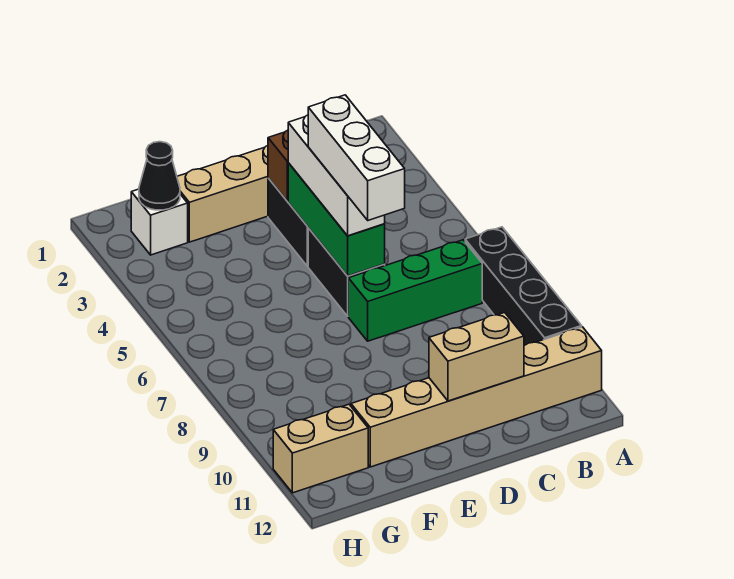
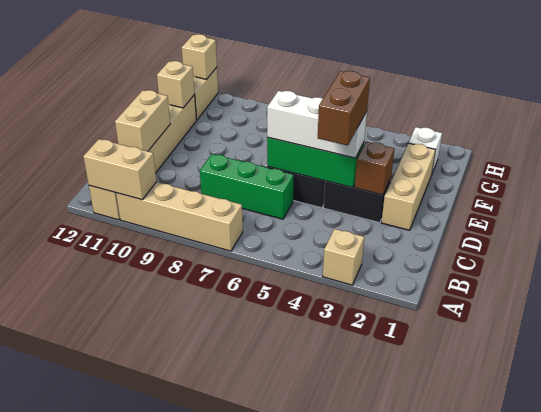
none -> tan 1x1 brick [323,229,364,285]
black 1x4 brick [465,227,582,346] -> tan 1x4 brick [116,182,243,251]
none -> tan 1x2 brick [83,139,156,200]
green 1x3 brick [348,240,482,341] -> green 1x3 brick turned to [200,154,294,219]
none -> brown 1x2 brick [318,71,370,146]
white 1x3 brick [308,95,405,220] -> none
none -> tan 1x1 brick [157,61,195,108]
black 1x1 cone [139,142,180,210] -> none
none -> tan 1x1 brick [182,34,217,79]

